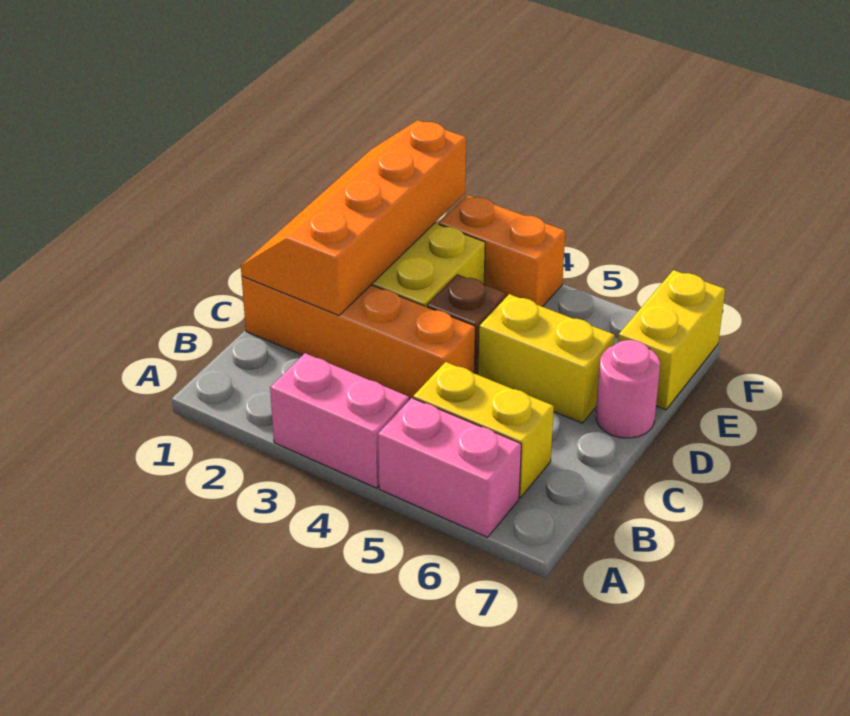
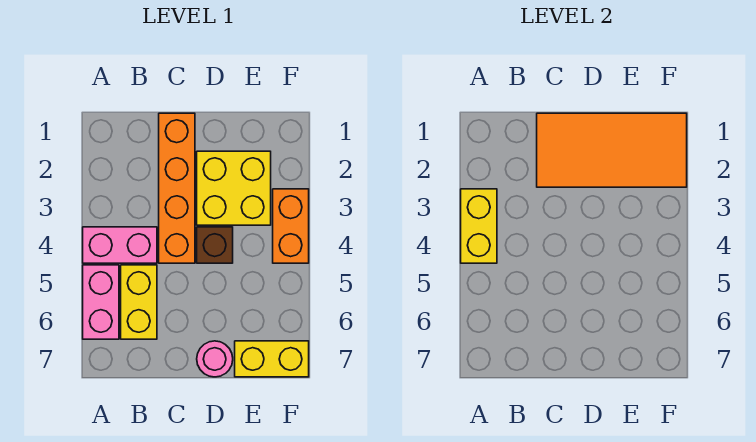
pink 1x2 brick [270,353,409,488] -> pink 1x2 brick turned to [83,227,157,263]
orange 2x4 slope [241,120,466,315] -> orange 2x4 tile [537,113,687,187]
yellow 1x2 brick [478,294,615,423] -> yellow 1x2 brick moved to [461,189,497,263]

